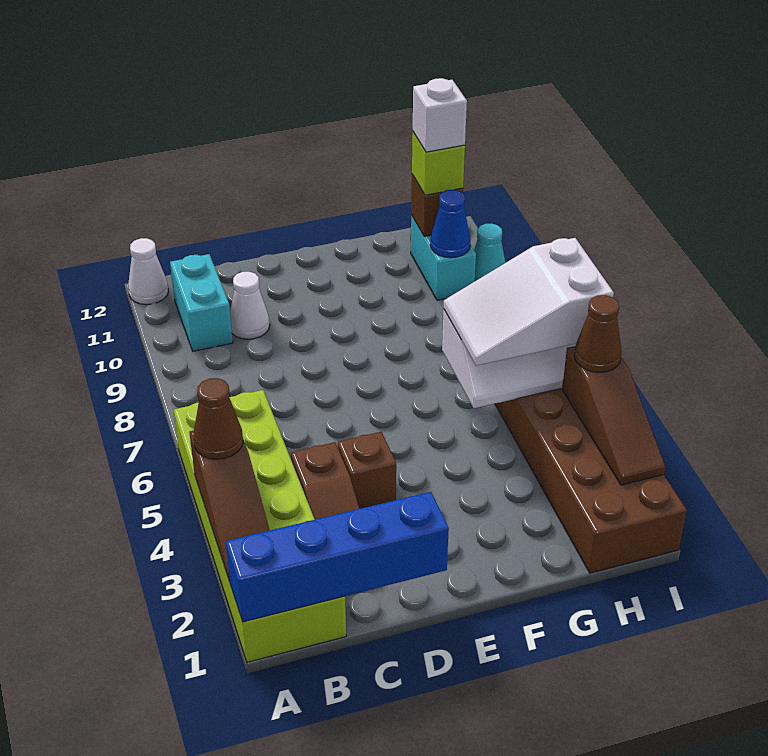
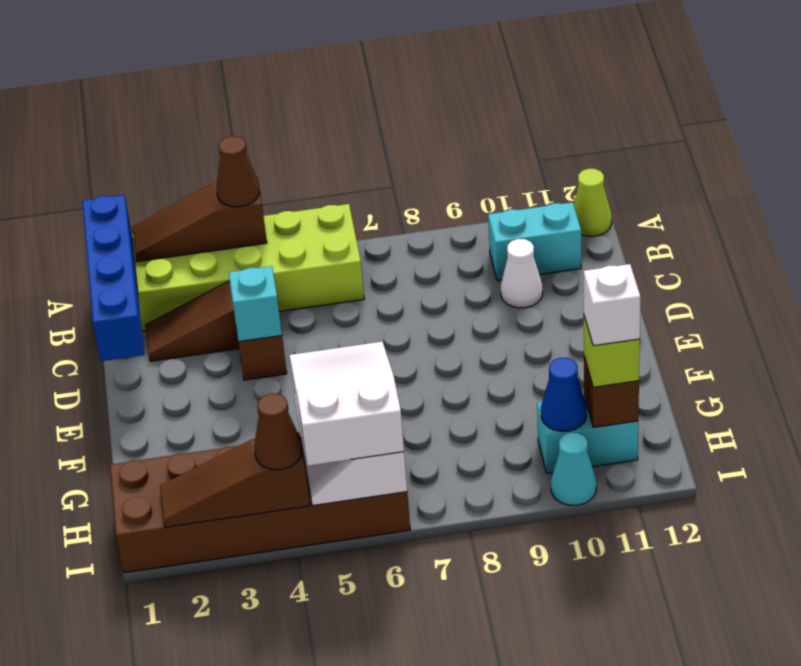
white 1x1 cone [128,238,168,305] -> lime 1x1 cone [574,169,612,236]
none -> cyan 1x1 brick [229,266,282,342]

